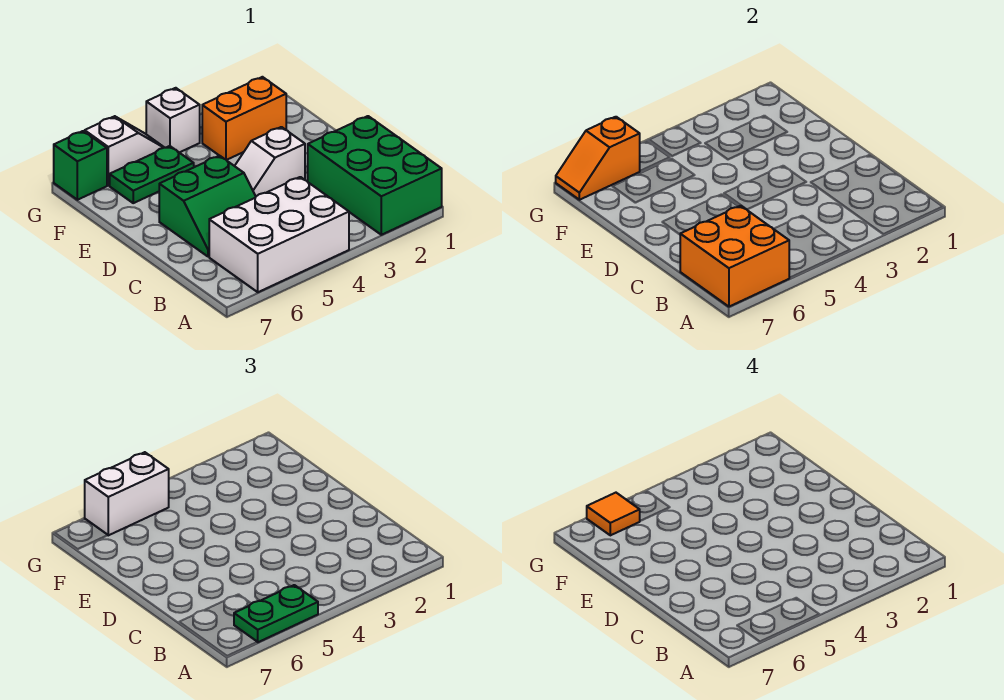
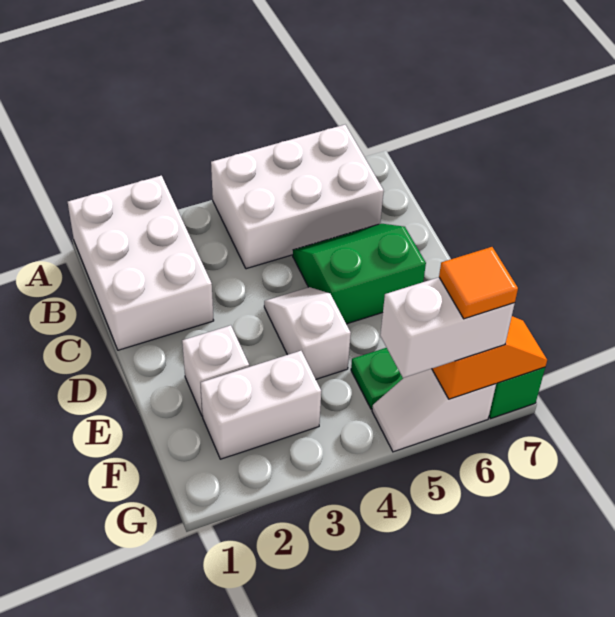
green 2x3 brick [308,116,442,235] -> white 2x3 brick [68,176,214,350]
green 1x2 plate [234,585,318,642] -> none
orange 2x2 brick [680,206,789,307] -> none
white 1x2 slope [235,127,305,196] -> white 1x2 slope turned to [264,287,351,379]
orange 1x2 brick [202,77,286,160] -> white 1x2 brick [201,351,321,459]
white 1x1 brick [146,88,200,153] -> white 1x1 brick moved to [182,325,249,416]

